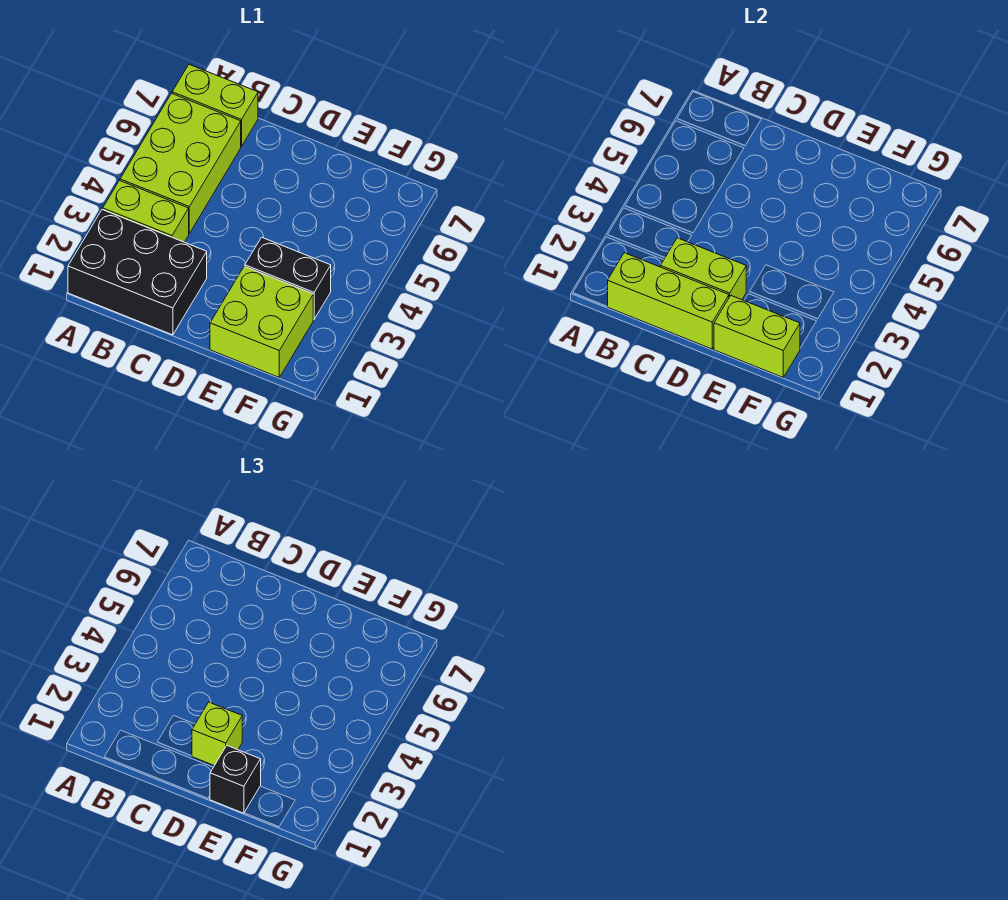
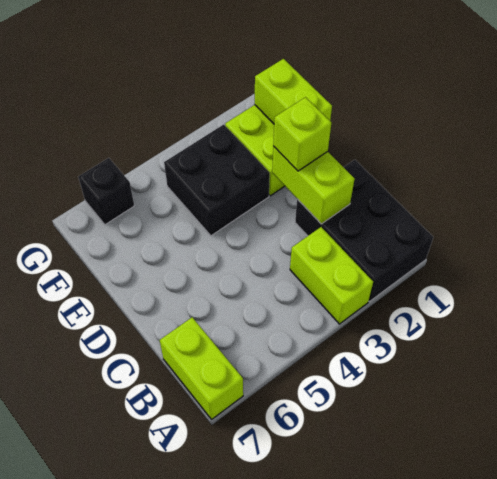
lime 2x3 brick [120,93,241,233] -> none
lime 1x3 brick [608,253,729,349] -> none
black 1x1 brick [210,746,261,813] -> black 1x1 brick moved to [78,158,134,225]
black 1x2 brick [245,237,331,319] -> black 2x2 brick [164,124,270,236]

